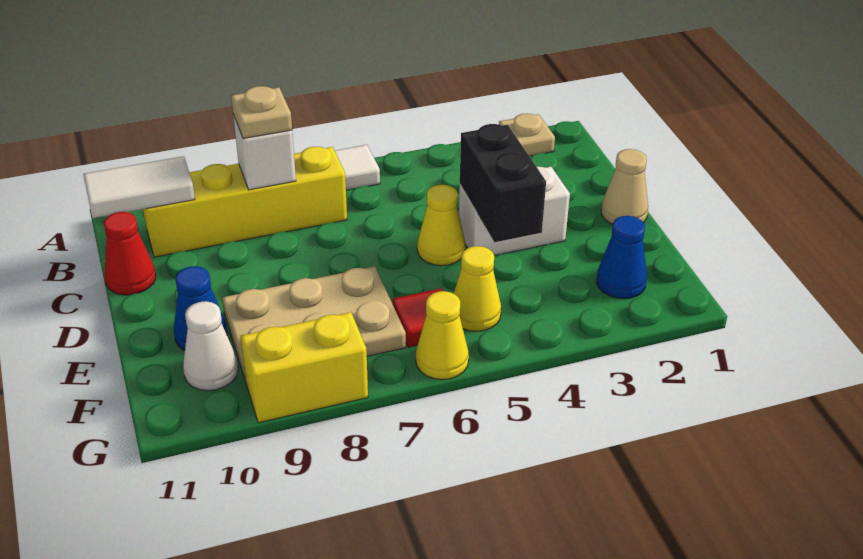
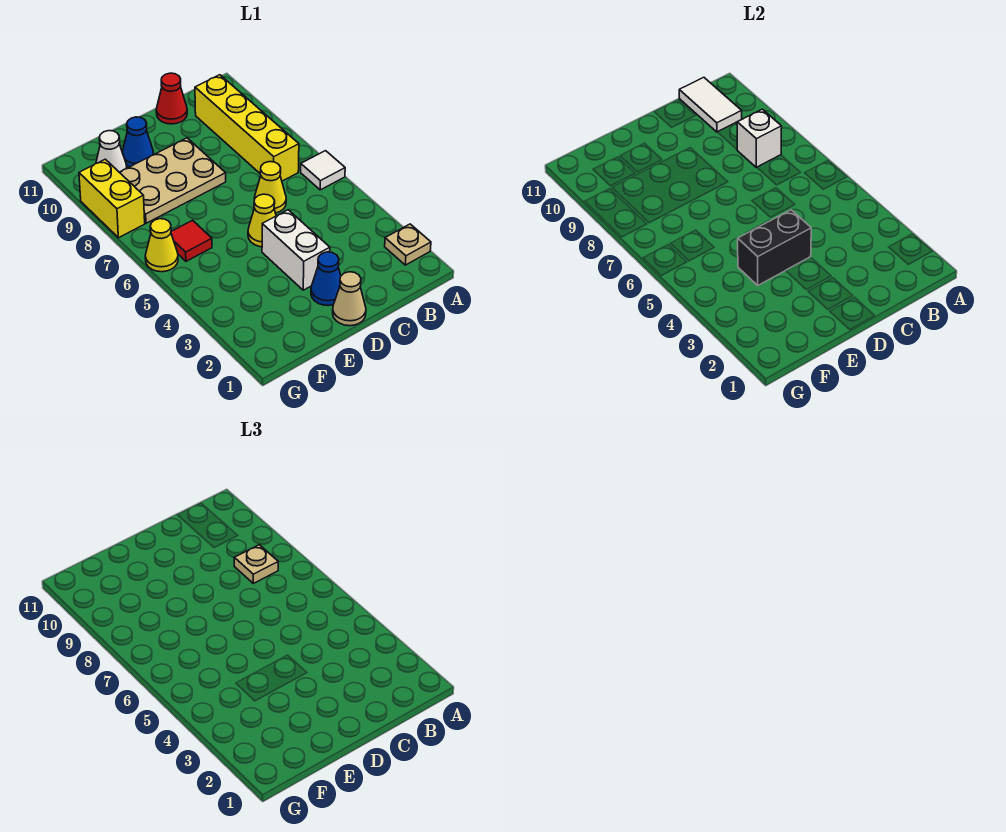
tan 2x3 plate [222,266,406,381] -> tan 2x3 plate turned to [119,138,226,223]
blue 1x1 cone [597,216,647,299] -> blue 1x1 cone moved to [311,252,341,306]
yellow 1x1 cone [454,246,501,331] -> yellow 1x1 cone moved to [254,162,286,213]

